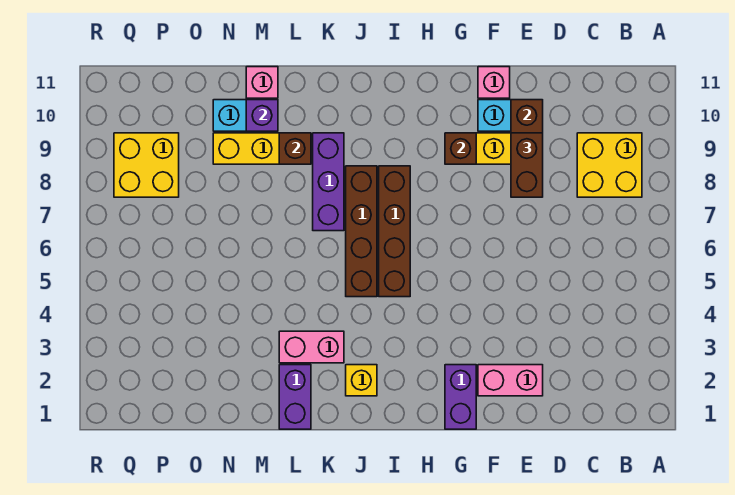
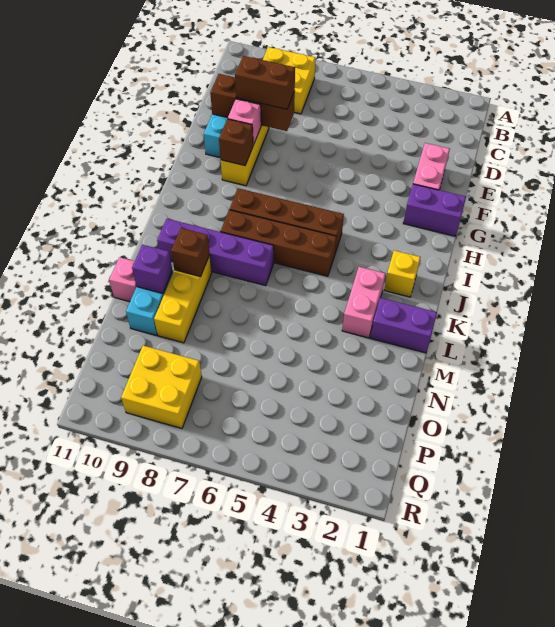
pink 1x1 brick [478,67,510,98] -> pink 1x1 brick moved to [228,99,261,145]
purple 1x3 brick [313,133,344,231] -> purple 1x4 brick [157,219,274,286]

